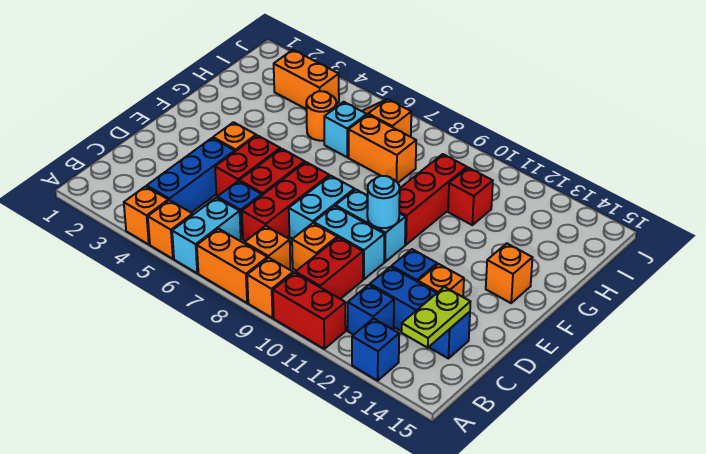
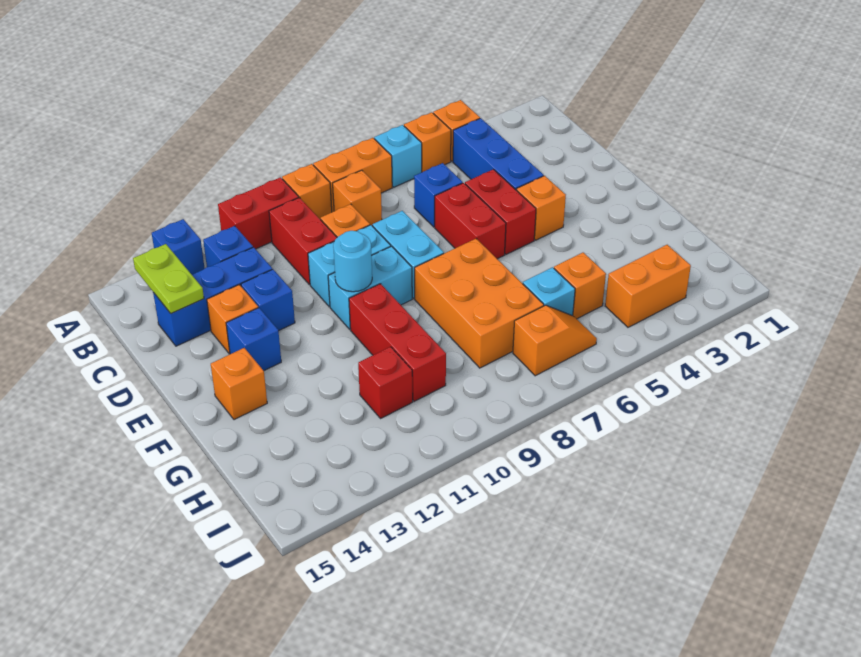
cyan 1x2 brick [172,198,241,273] -> cyan 1x1 brick [374,125,422,187]
red 1x3 brick [242,162,329,241] -> none
none -> blue 1x1 brick [226,308,281,371]
orange 1x1 round brick [306,91,336,141] -> orange 1x1 brick [554,253,606,319]
orange 1x2 brick [349,115,416,183] -> orange 2x3 brick [415,239,544,368]

